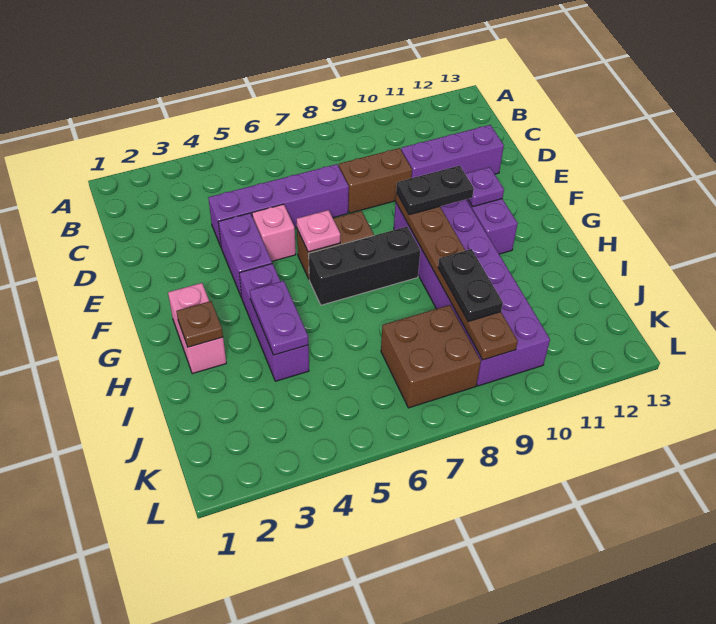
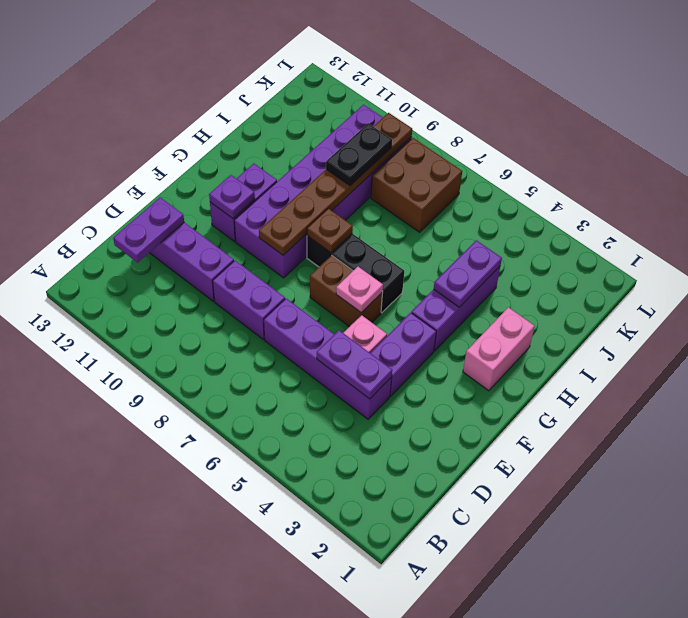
none -> purple 1x2 plate [113,197,184,262]
none -> purple 1x2 plate [317,330,392,399]
brown 1x2 brick [339,148,412,213] -> purple 1x2 brick [213,260,285,340]
black 1x2 plate [396,166,474,215] -> none
brown 1x1 plate [176,301,223,347] -> brown 1x1 plate moved to [307,208,353,253]

